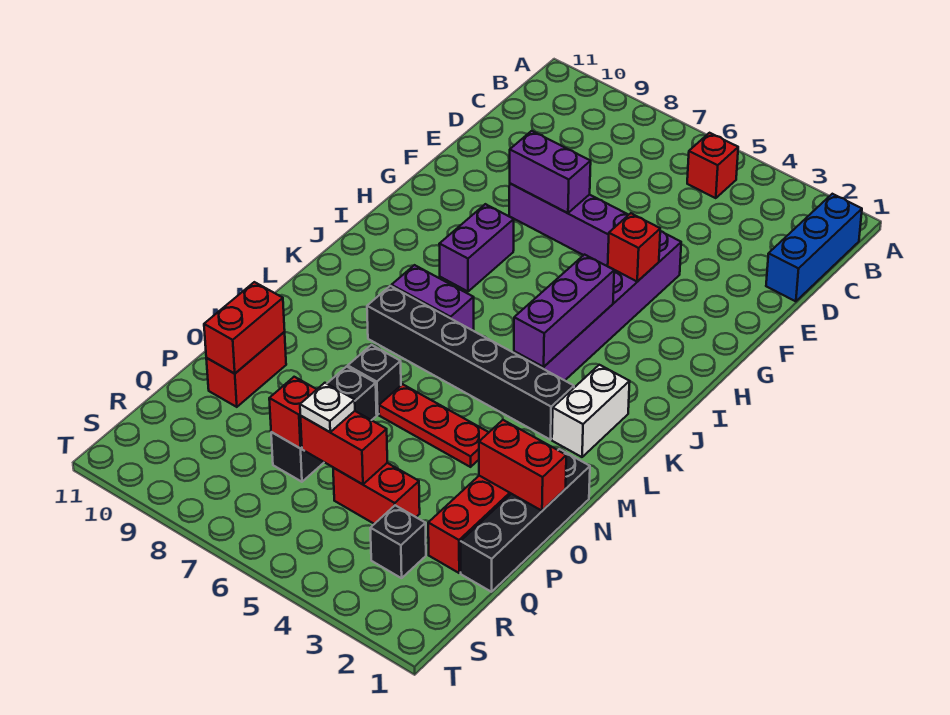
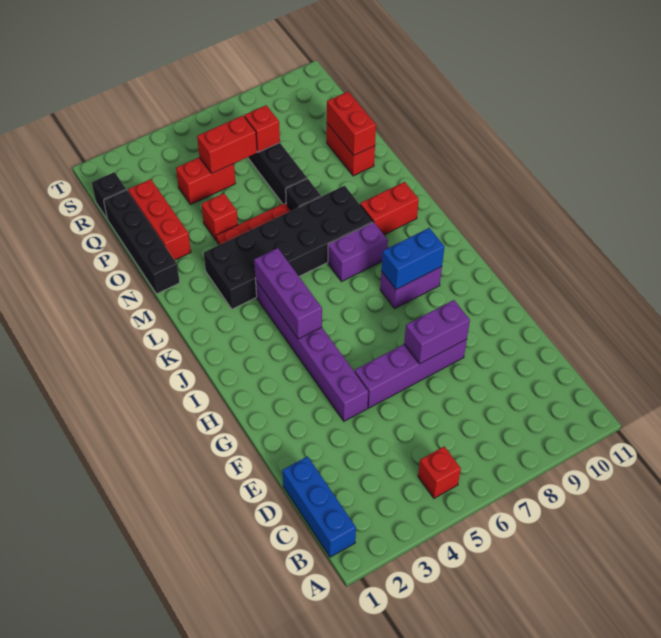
red 1x1 brick [608,213,660,282] -> red 1x1 brick moved to [202,193,238,240]
purple 1x2 brick [439,204,514,291] -> purple 1x2 brick turned to [380,267,442,309]
none -> blue 1x2 brick [381,228,444,289]
white 1x2 brick [552,365,630,457] -> none
black 1x6 brick [367,286,574,440] -> black 2x6 brick [204,186,373,309]
red 1x2 brick [479,420,566,511] -> red 1x2 brick moved to [360,182,419,235]
white 1x1 plate [300,383,355,432] -> none
black 1x1 brick [370,505,426,578] -> black 1x1 brick moved to [92,172,126,218]

